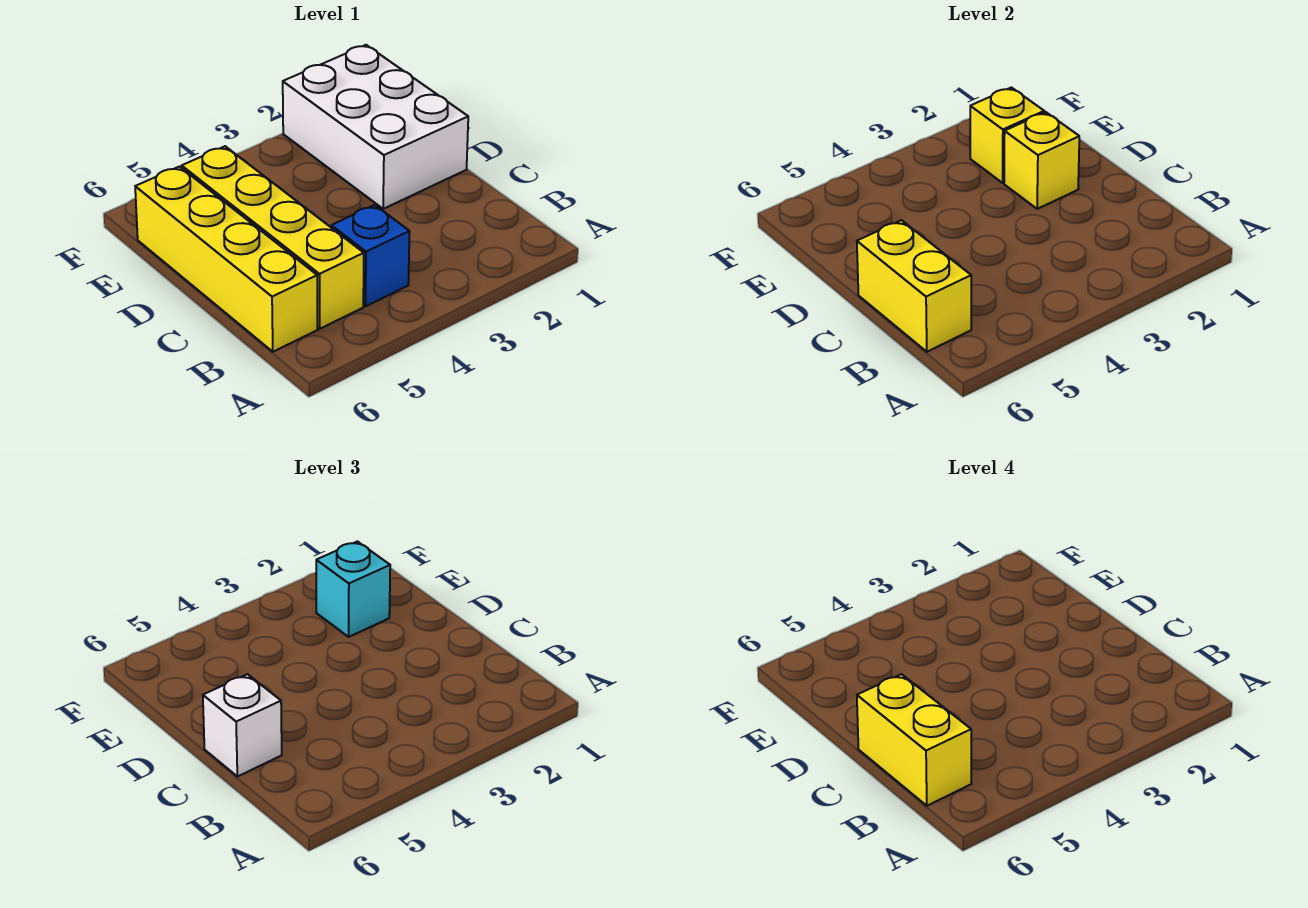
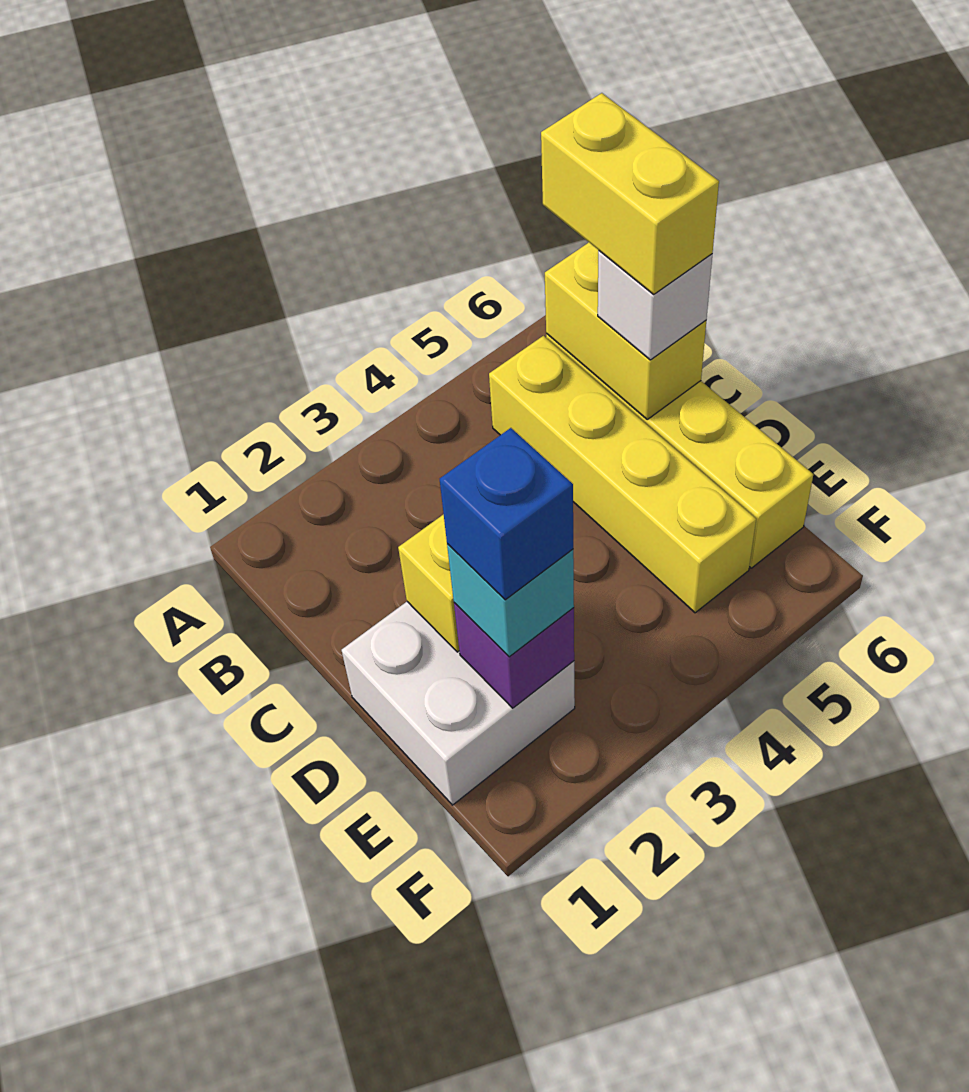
blue 1x1 brick [331,205,410,306] -> blue 1x1 brick moved to [440,428,573,600]
white 2x3 brick [283,45,468,209] -> white 2x2 brick [342,602,575,805]
yellow 1x1 brick [970,87,1044,183] -> purple 1x1 brick [454,603,574,708]

